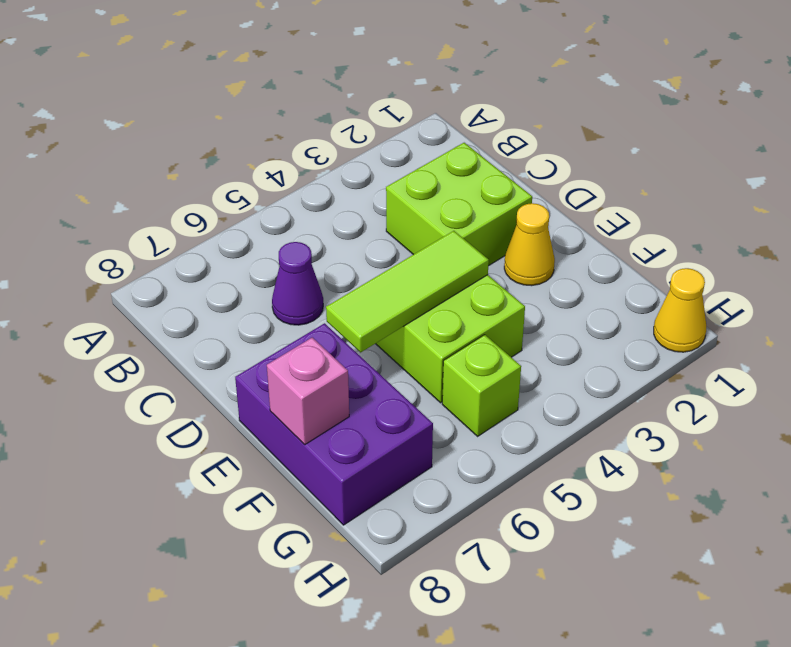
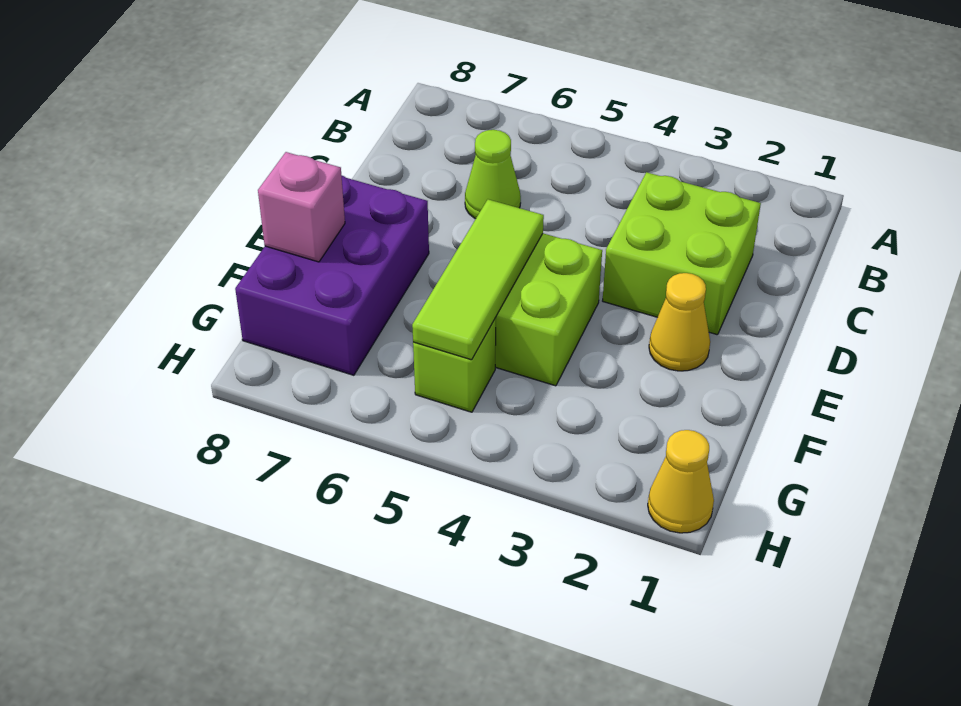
purple 1x1 cone [272,242,323,325] -> lime 1x1 cone [465,130,521,219]
lime 1x3 tile [326,231,489,352] -> lime 1x3 tile turned to [412,199,544,360]

